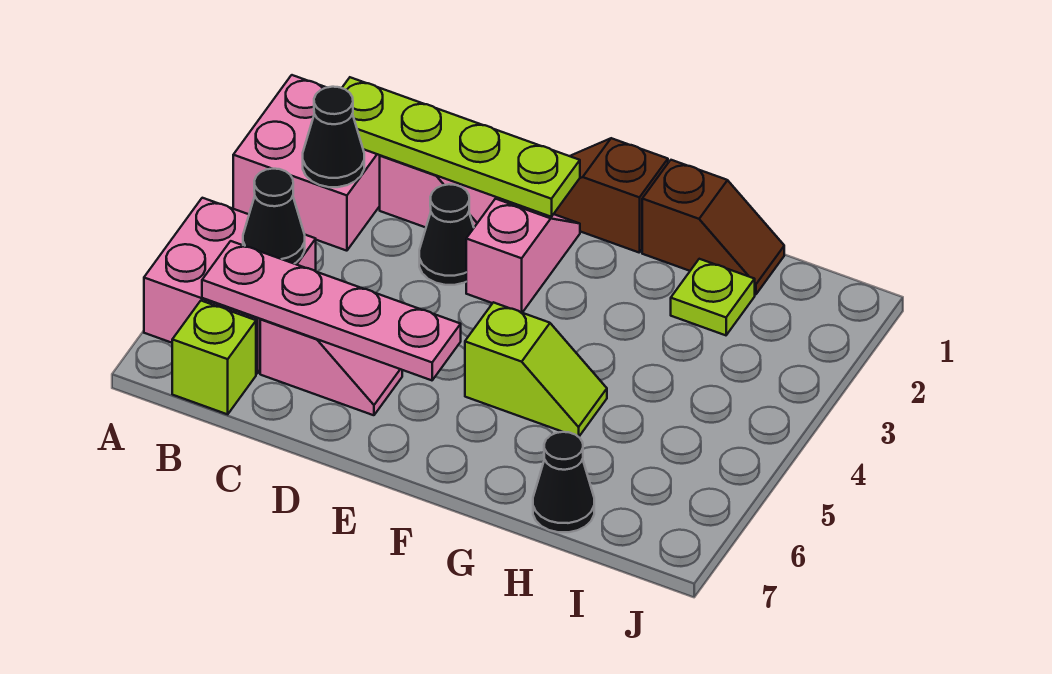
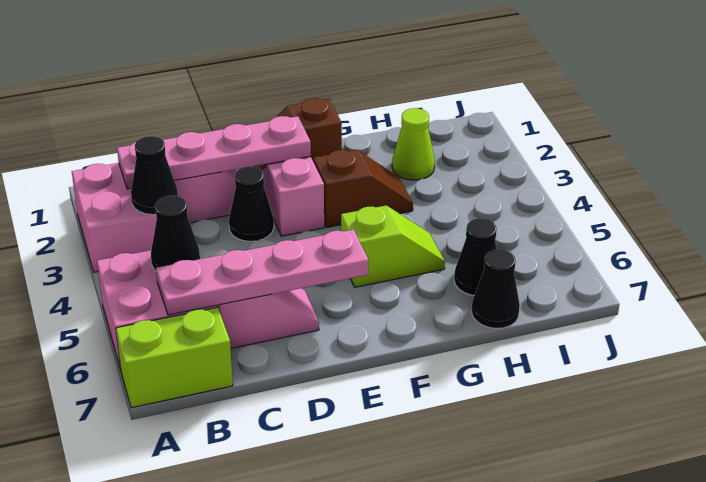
lime 1x4 plate [342,77,580,217] -> pink 1x4 plate [117,116,311,189]
lime 1x1 brick [172,301,256,414] -> lime 1x2 brick [116,307,233,408]
brown 1x2 slope [642,160,784,295] -> brown 1x2 slope moved to [313,150,413,228]
lime 1x1 plate [671,259,755,335] -> lime 1x1 cone [392,108,435,180]
none -> black 1x1 cone [454,218,497,295]

